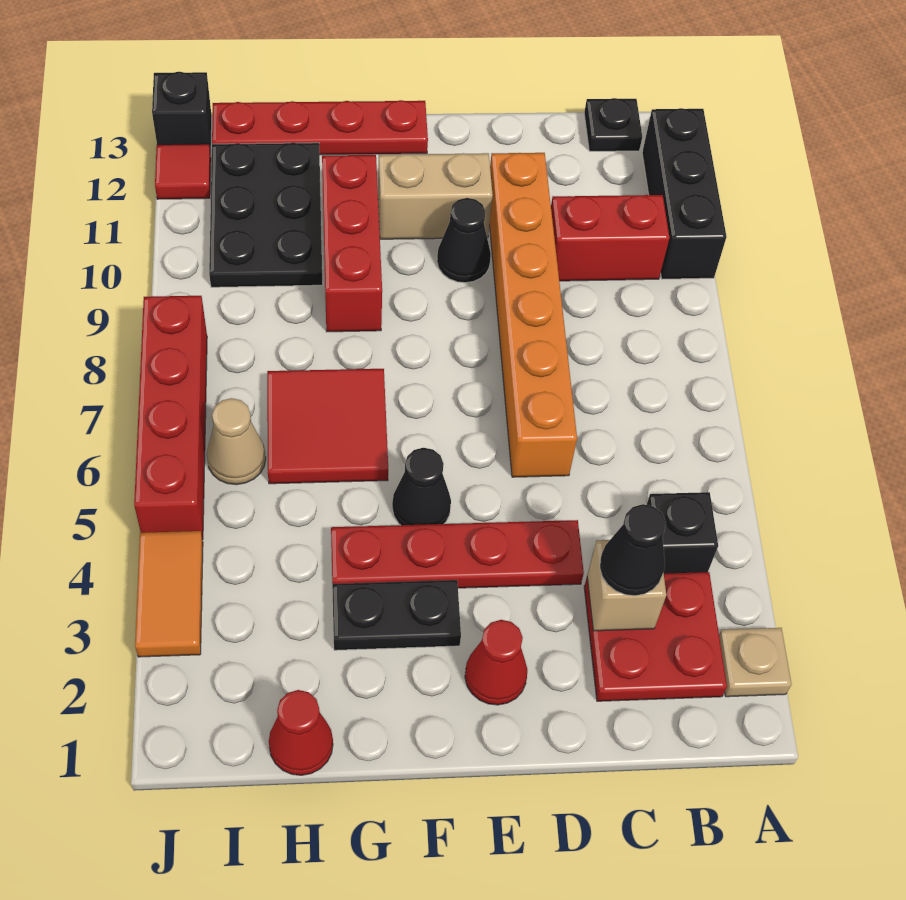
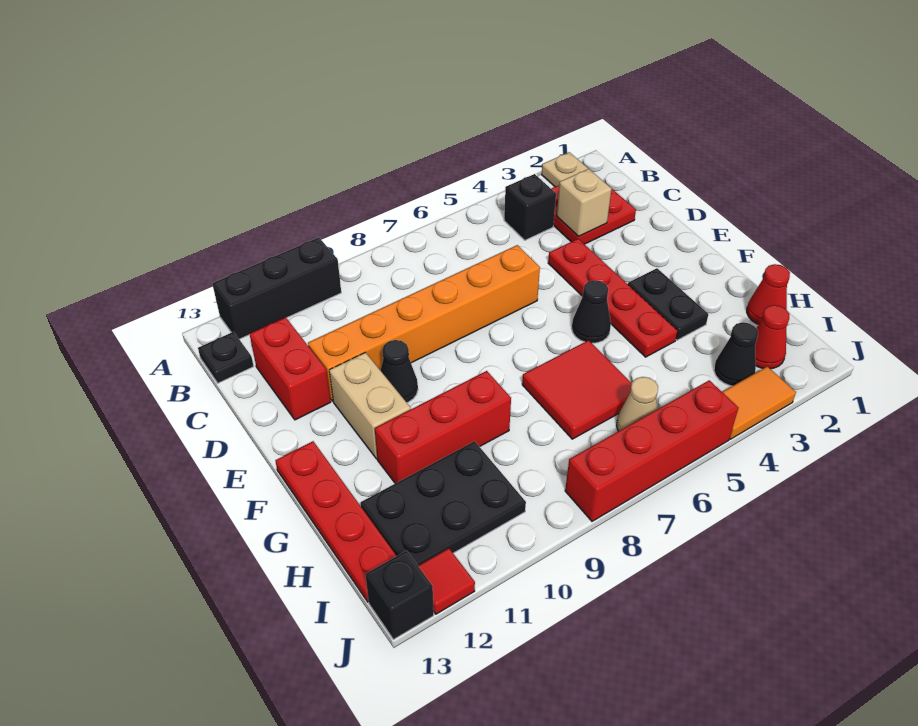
red 1x2 brick [551,195,670,281] -> red 1x2 brick moved to [250,317,331,420]
black 1x1 cone [600,504,666,596] -> black 1x1 cone moved to [714,322,758,386]
red 1x1 cone [465,620,527,705] -> red 1x1 cone moved to [755,305,789,369]

